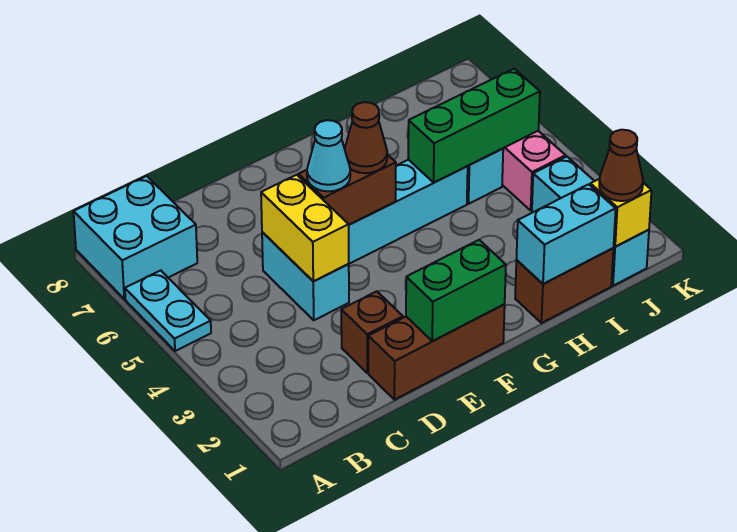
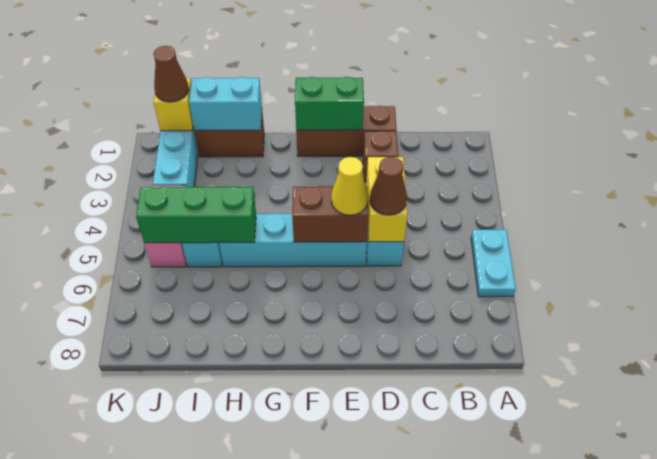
cyan 2x2 brick [73,176,197,299] -> none
cyan 1x1 cone [307,120,350,191] -> yellow 1x1 cone [331,157,368,215]
brown 1x1 cone [345,102,387,173] -> brown 1x1 cone moved to [370,157,407,215]

